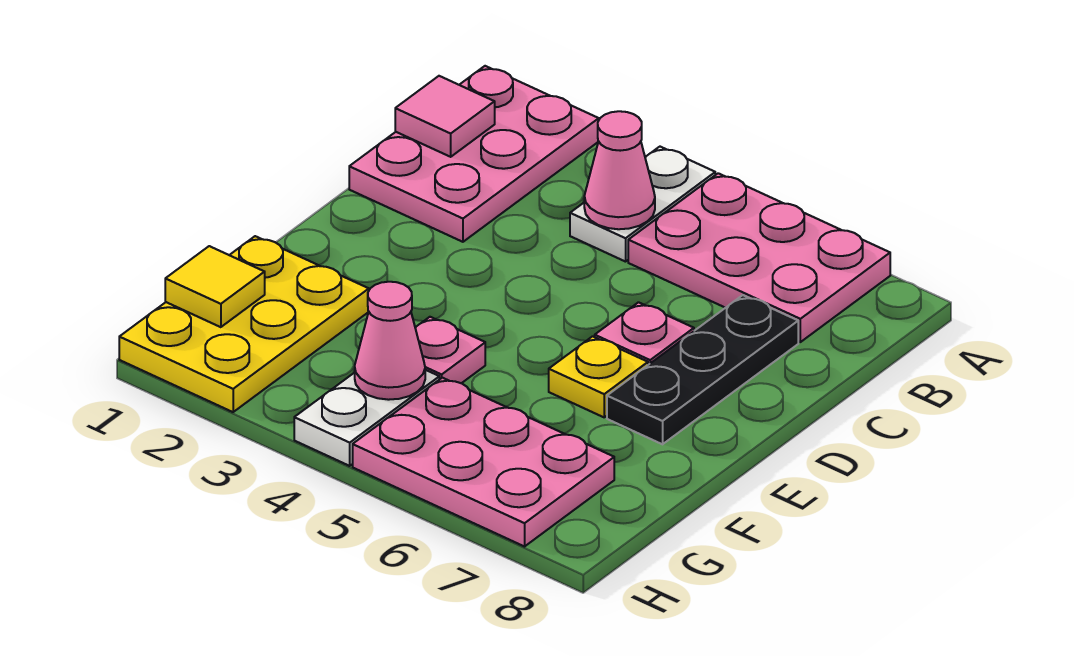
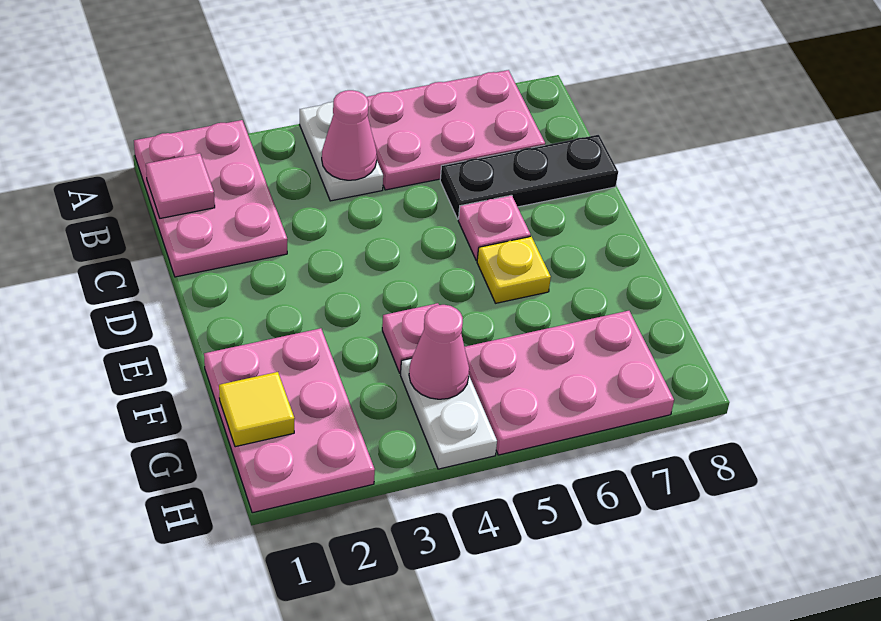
black 1x3 plate [607,295,798,444] -> black 1x3 plate turned to [440,135,618,219]
yellow 2x3 plate [119,236,369,412] -> pink 2x3 plate [204,328,375,513]

